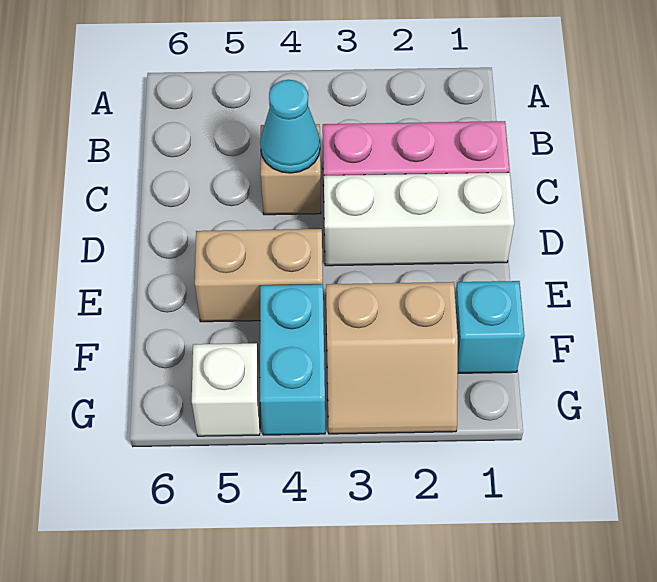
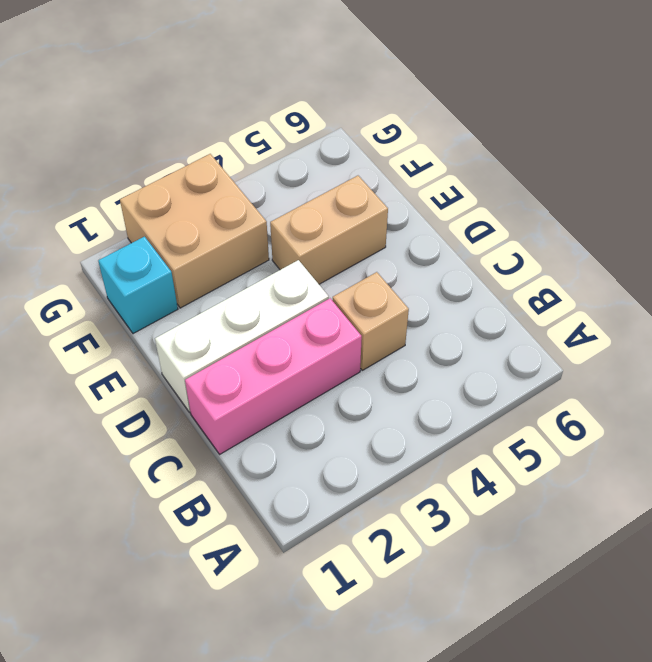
cyan 1x1 cone [260,80,320,173] -> none
tan 2x2 slope [326,282,458,434] -> tan 2x2 brick [120,154,269,308]
cyan 1x2 brick [260,284,325,435] -> none
white 1x1 brick [192,343,260,436] -> none

